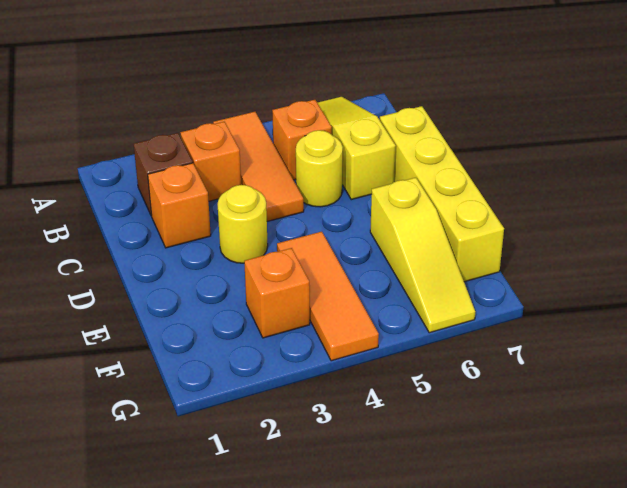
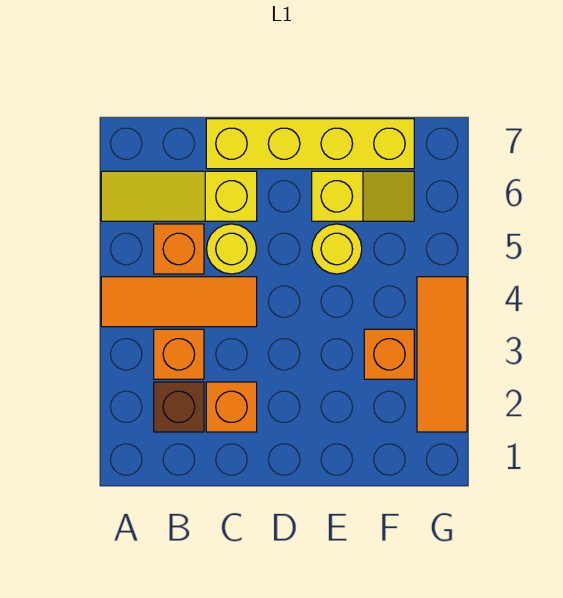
yellow 1x1 round brick [218,185,268,263] -> yellow 1x1 round brick moved to [312,224,362,274]
orange 1x3 tile [277,232,379,361] -> orange 1x3 tile turned to [417,277,467,432]
yellow 1x3 slope [370,178,475,333] -> yellow 1x2 slope [312,171,414,221]

